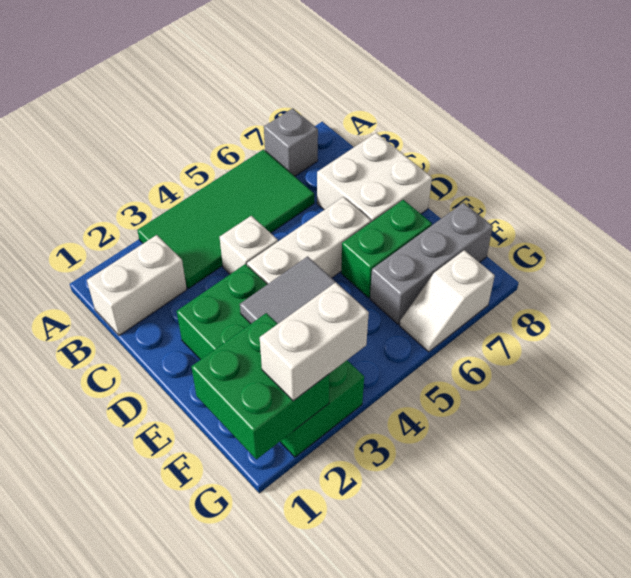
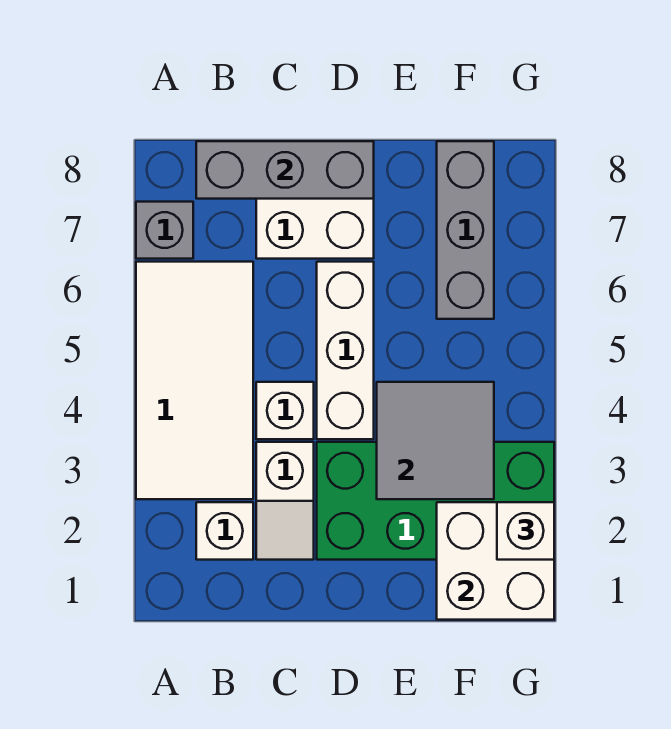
green 2x4 tile [137,150,314,289] -> white 2x4 tile [136,262,253,499]
white 1x2 brick [87,235,187,336] -> white 1x1 brick [196,502,253,560]
none -> grey 1x3 brick [196,141,374,199]
green 1x2 brick [341,200,432,298] -> none
green 2x2 brick [192,313,329,459] -> white 2x2 brick [437,502,554,620]
white 1x2 brick [260,282,369,401] -> white 1x1 brick [497,502,554,560]
white 1x2 slope [400,250,495,352] -> white 1x2 slope moved to [256,442,314,560]

